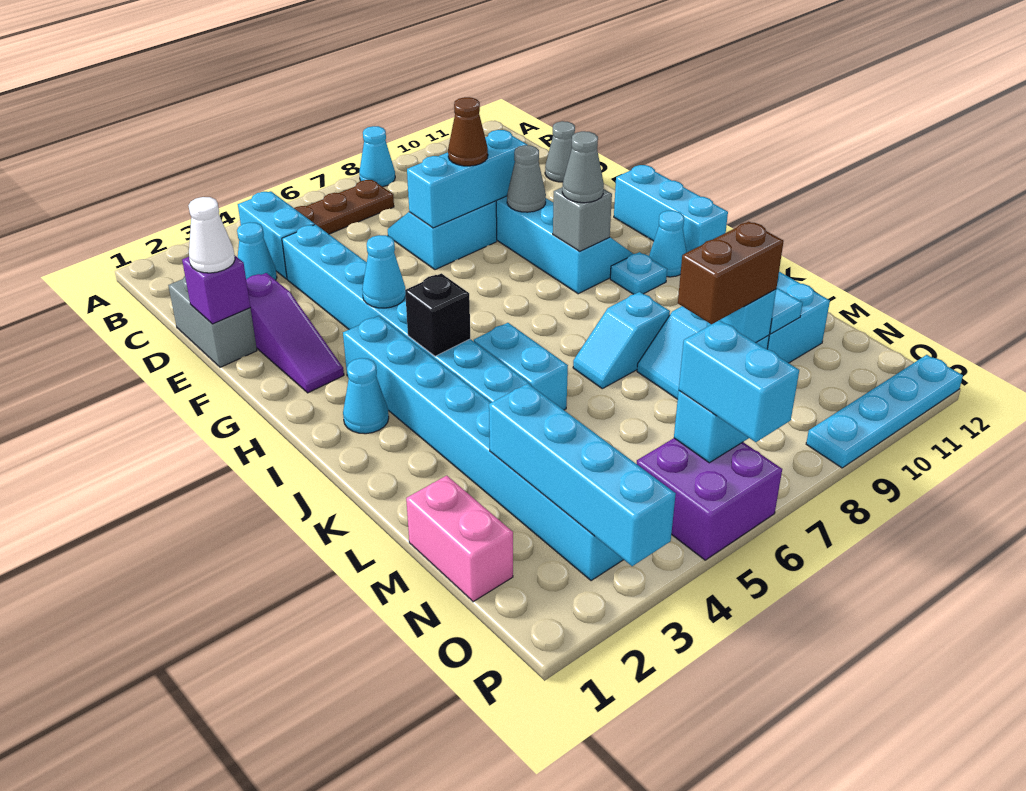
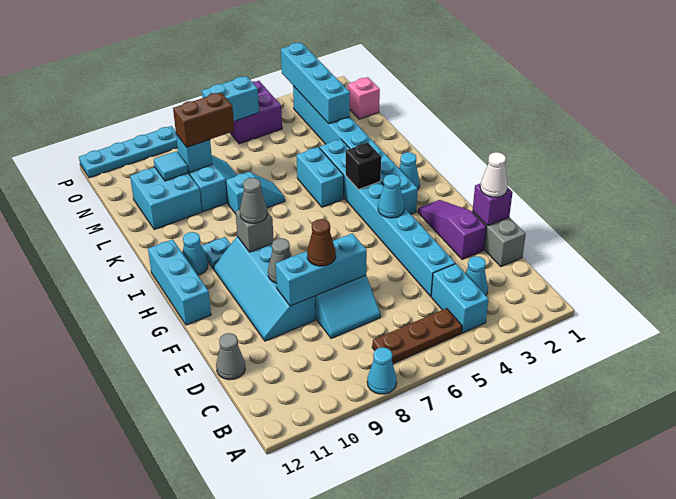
pink 1x2 brick [406,476,513,602] -> pink 1x1 brick [348,77,380,119]
cyan 1x2 brick [679,320,799,442] -> none

